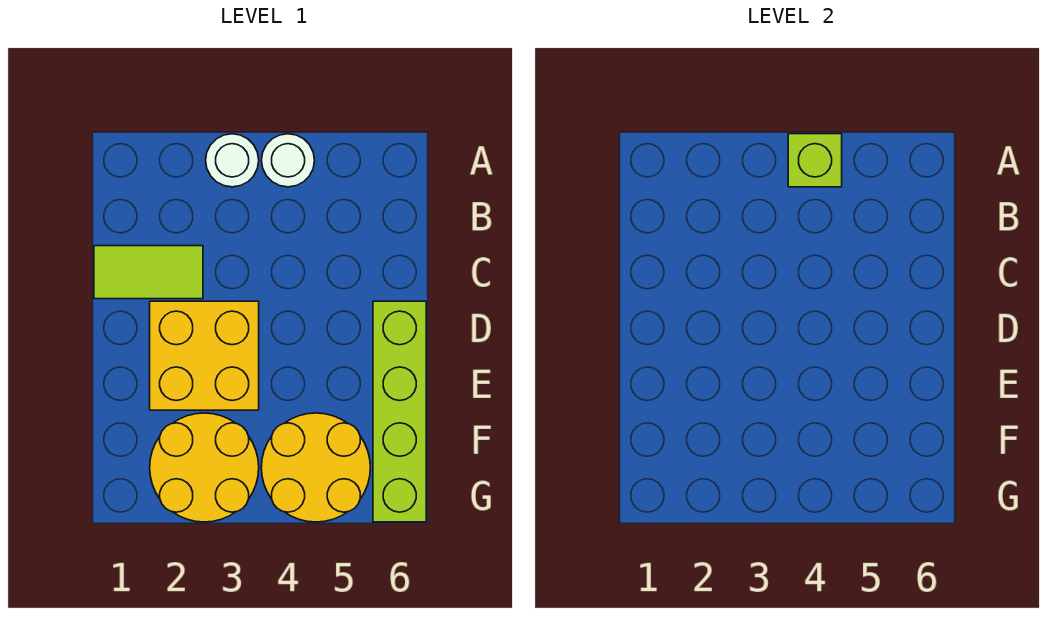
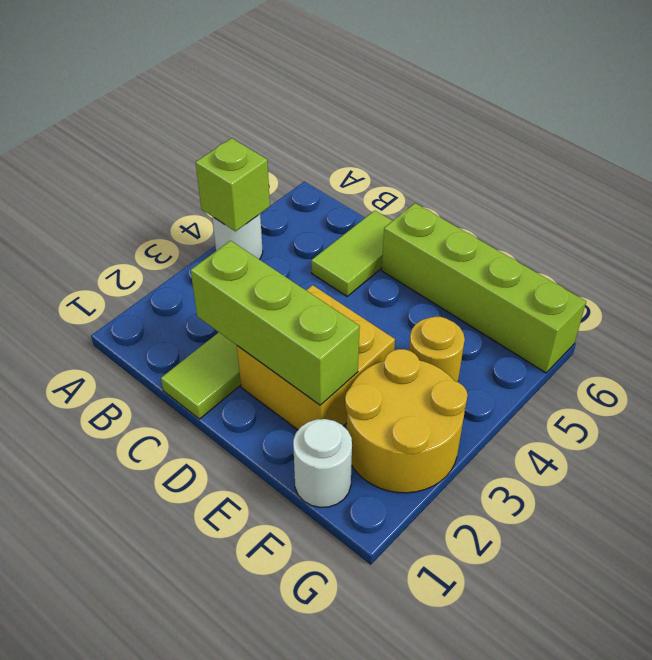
white 1x1 round brick [206,134,259,187] -> white 1x1 round brick moved to [293,419,352,507]
none -> lime 1x3 brick [191,241,360,405]
none -> lime 1x2 tile [311,211,392,296]
yellow 2x2 round brick [261,413,370,522] -> yellow 1x1 round brick [409,317,465,382]

